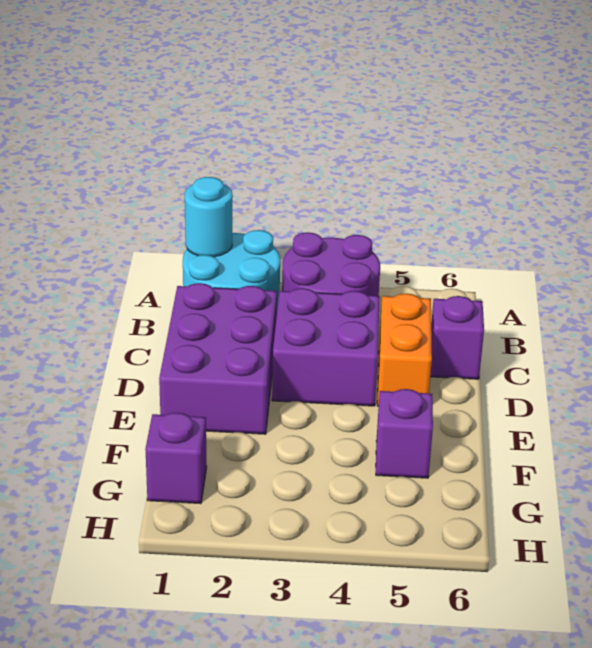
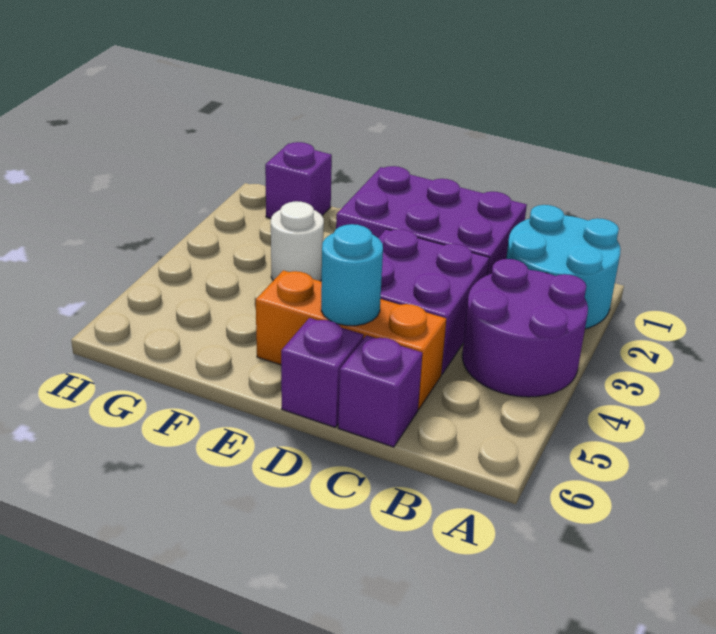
cyan 1x1 round brick [185,177,233,257] -> cyan 1x1 round brick moved to [321,224,383,326]
orange 1x2 brick [377,294,432,406] -> orange 1x3 brick [256,270,446,409]
none -> white 1x1 round brick [271,201,324,281]
purple 1x1 brick [376,389,433,478] -> purple 1x1 brick moved to [281,318,364,427]

